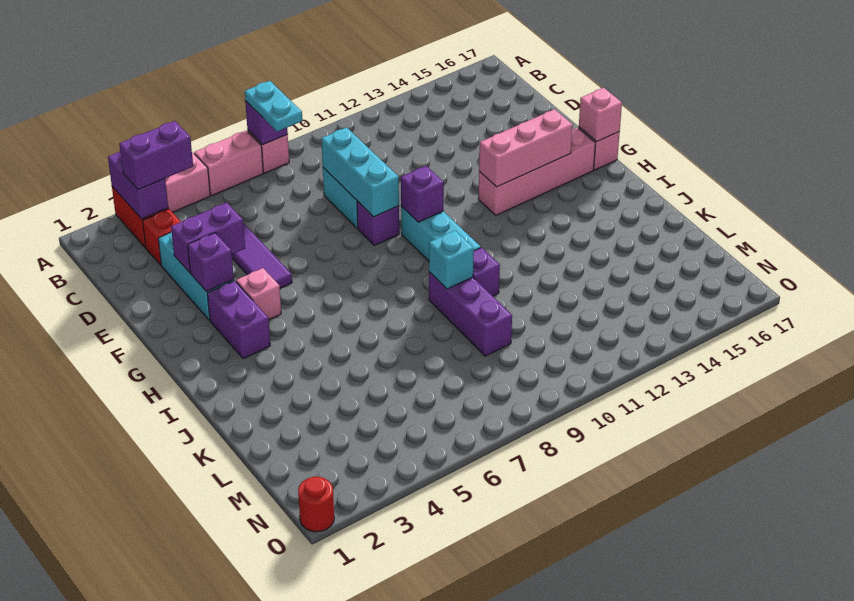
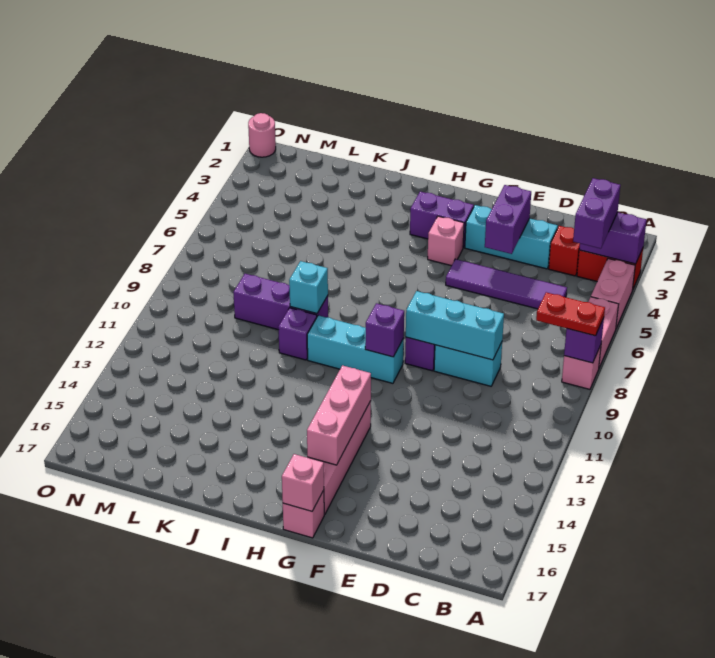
cyan 1x2 plate [245,81,302,132] -> red 1x2 plate [536,292,605,336]
purple 1x1 brick [188,233,234,292] -> none
red 1x1 round brick [298,477,334,532] -> pink 1x1 round brick [248,113,276,157]

